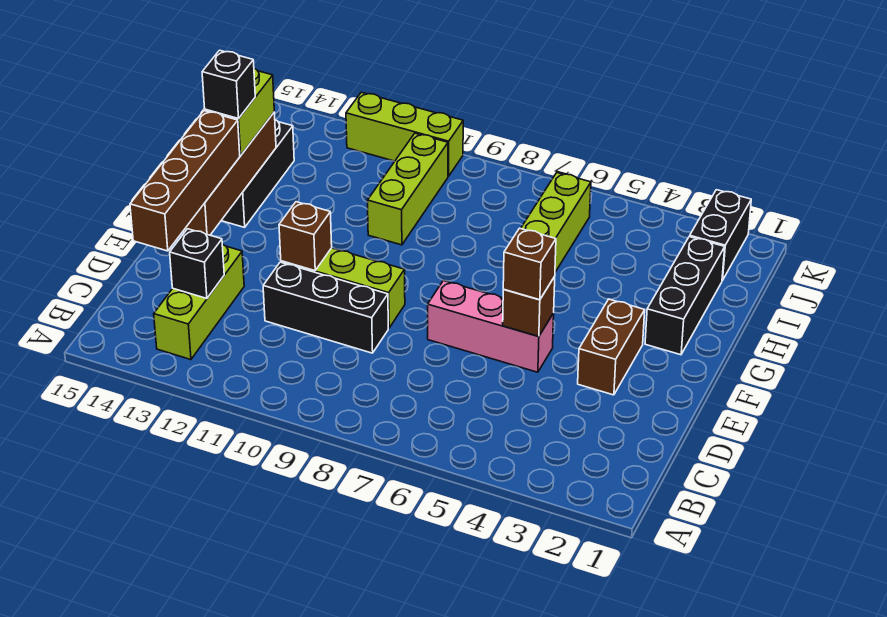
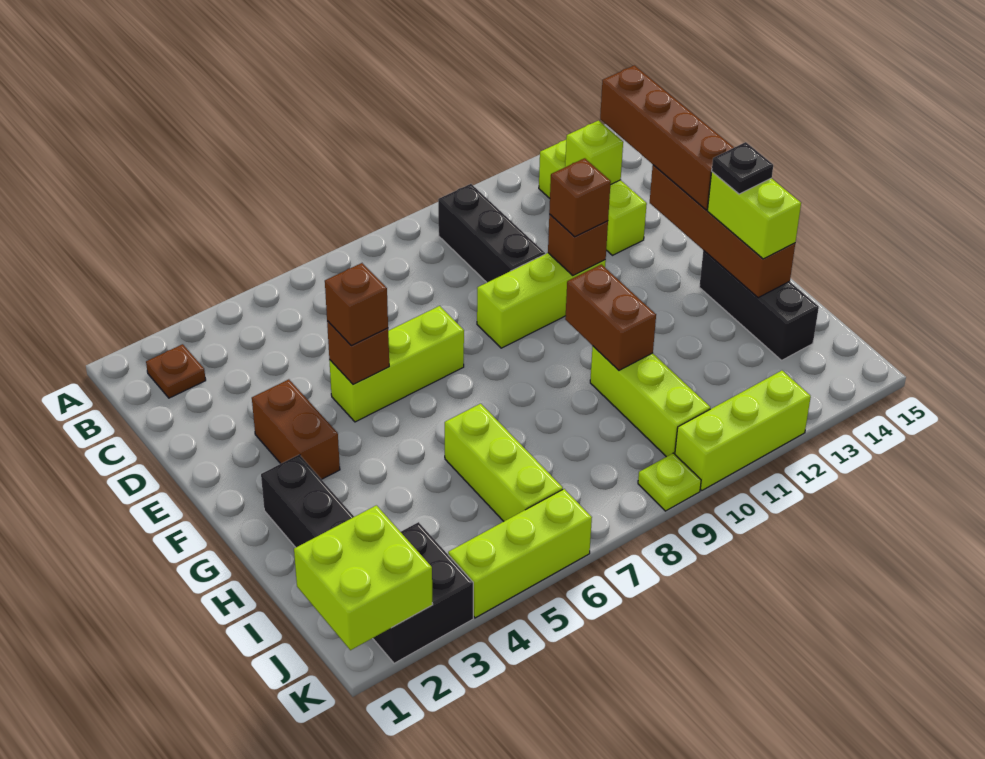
none -> brown 1x1 plate [146,344,206,398]
black 1x1 brick [170,229,224,298] -> lime 1x1 brick [565,121,623,185]
black 1x3 brick [263,262,388,353] -> black 1x3 brick turned to [438,184,545,282]
pink 1x3 brick [428,281,554,372] -> lime 1x3 brick [329,306,464,422]
none -> brown 1x1 brick [549,158,611,237]
none -> brown 1x2 brick [565,264,656,370]
black 1x1 brick [202,50,255,119] -> black 1x1 plate [712,142,773,194]
none -> lime 2x2 brick [294,505,433,650]
black 1x2 brick [690,190,751,281] -> black 2x2 brick [373,522,473,663]
none -> lime 1x3 brick [448,489,592,618]
none -> lime 1x1 plate [638,453,701,511]

